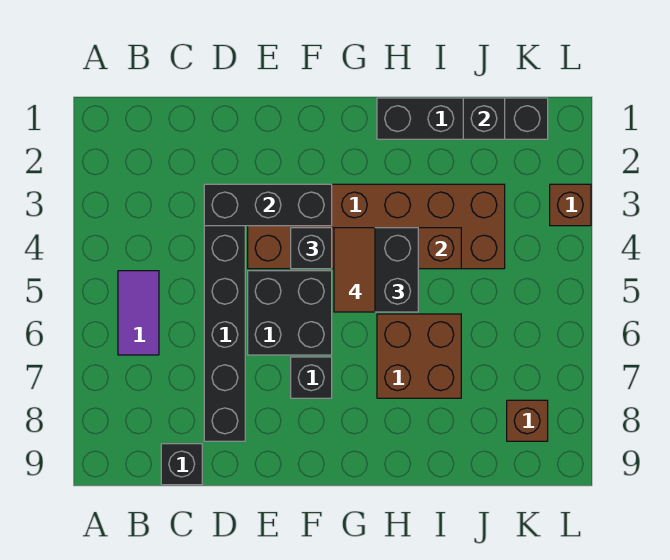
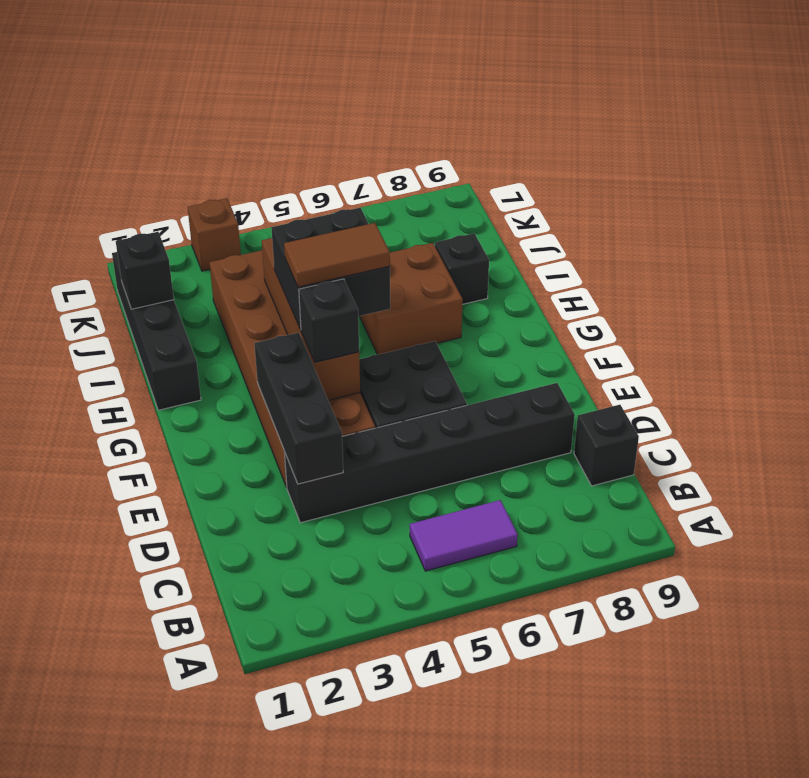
black 1x1 brick [291,357,332,398] -> black 1x1 brick moved to [435,233,489,304]
brown 1x1 brick [507,400,548,441] -> none

